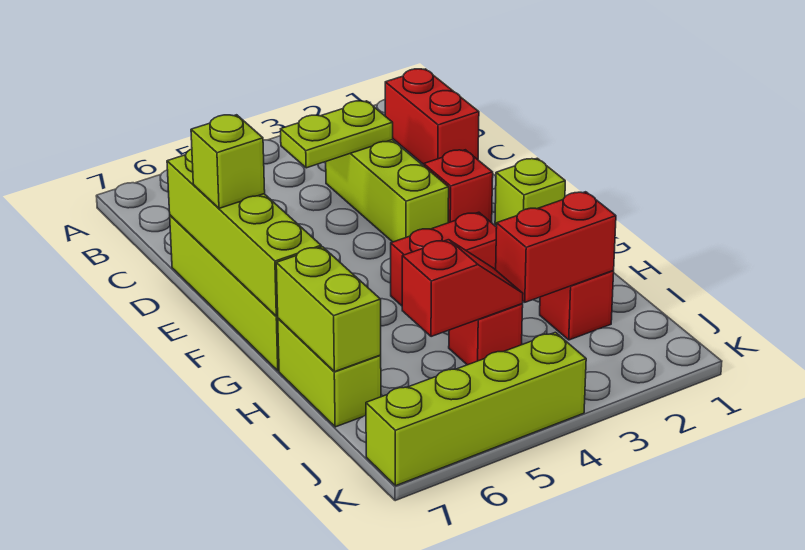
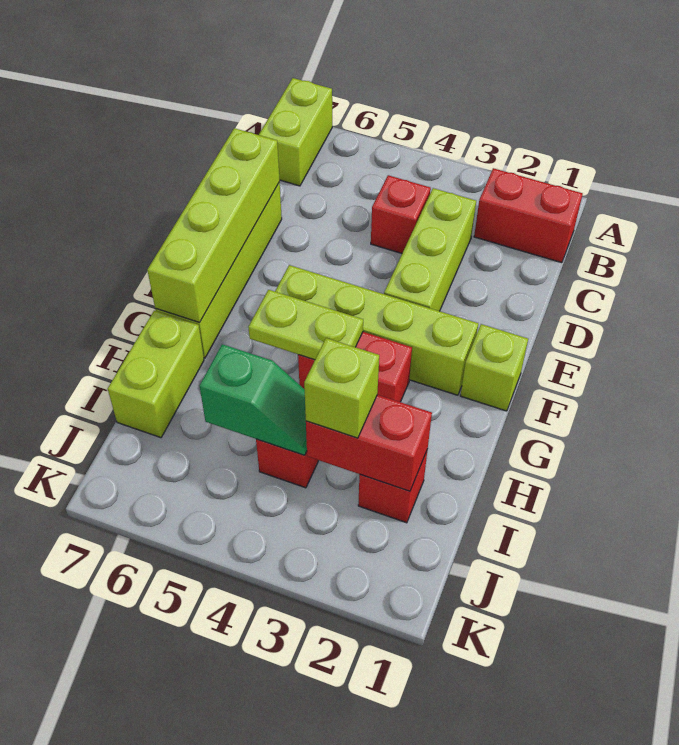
red 1x2 brick [385,69,479,164] -> red 1x2 brick turned to [474,168,583,263]
lime 1x2 plate [281,101,393,168] -> lime 1x2 plate moved to [248,290,363,360]
red 1x1 brick [424,150,493,223] -> red 1x1 brick moved to [371,175,431,253]
lime 1x1 brick [191,115,265,208] -> lime 1x1 brick moved to [304,338,379,438]
lime 1x2 brick [276,247,381,372] -> lime 1x2 brick moved to [259,78,332,186]
red 1x2 slope [402,240,523,337] -> green 1x2 slope [200,344,307,455]
lime 1x4 brick [366,332,586,486] -> lime 1x4 brick moved to [275,265,478,395]

